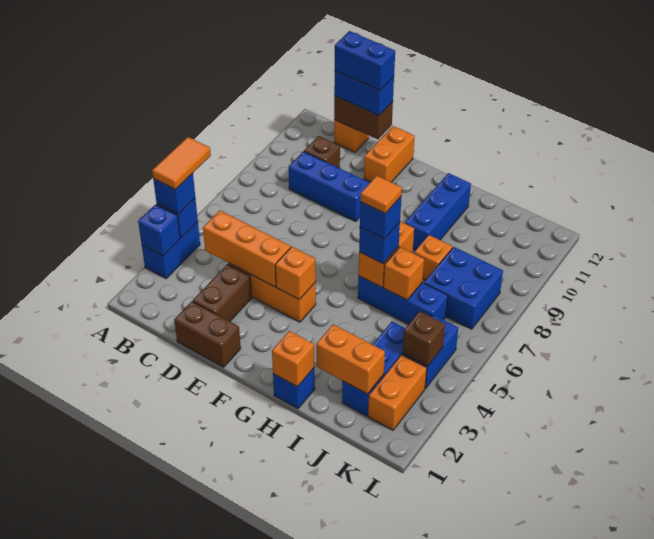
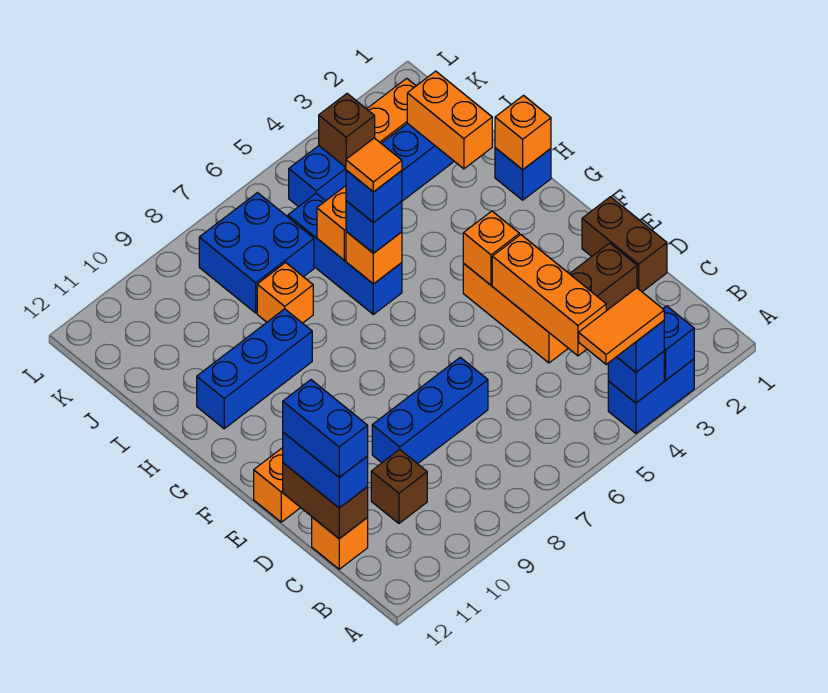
blue 1x3 brick [289,151,370,222] -> blue 1x3 brick turned to [372,357,488,464]
orange 1x2 brick [359,222,414,287] -> orange 1x1 brick [346,232,402,284]

